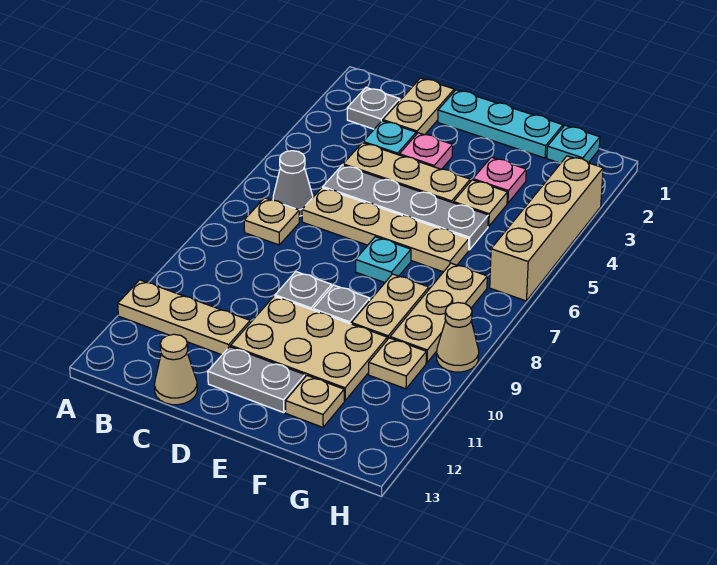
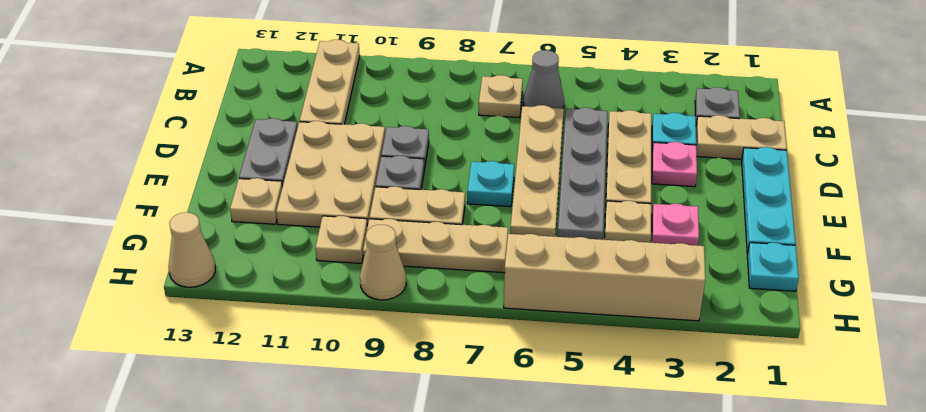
tan 1x1 cone [154,334,197,405] -> tan 1x1 cone moved to [168,212,216,287]

